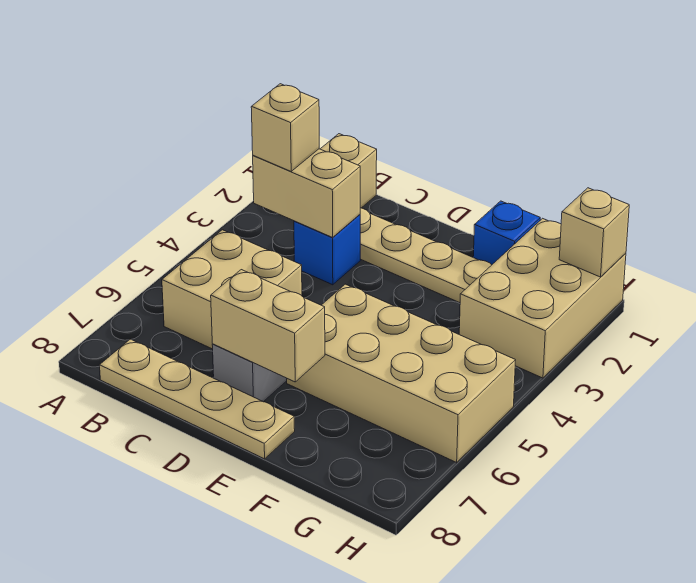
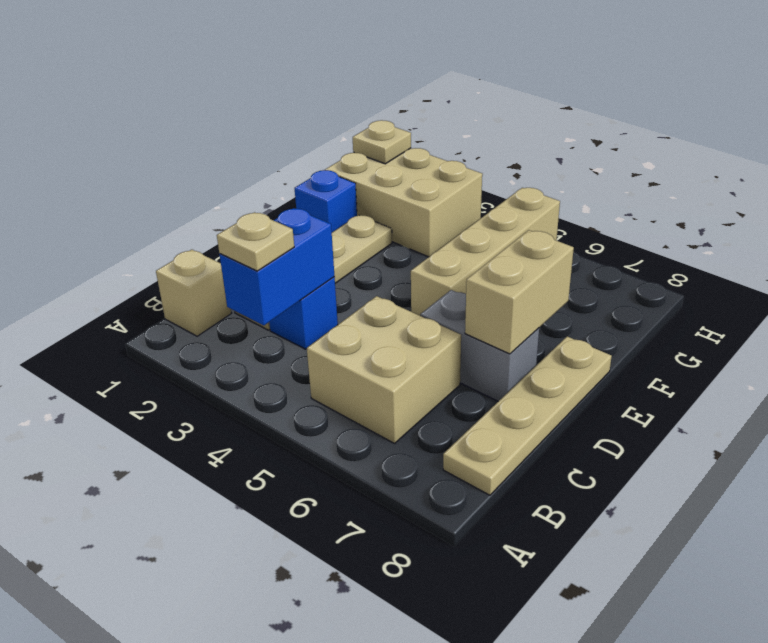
tan 1x2 brick [253,149,360,237] -> blue 1x2 brick [220,208,334,325]
tan 1x1 brick [251,84,319,171] -> tan 1x1 plate [217,212,294,271]
tan 2x4 brick [287,284,516,462] -> tan 1x4 brick [411,188,560,316]
tan 1x1 brick [559,188,629,277] -> tan 1x1 plate [353,120,411,164]

